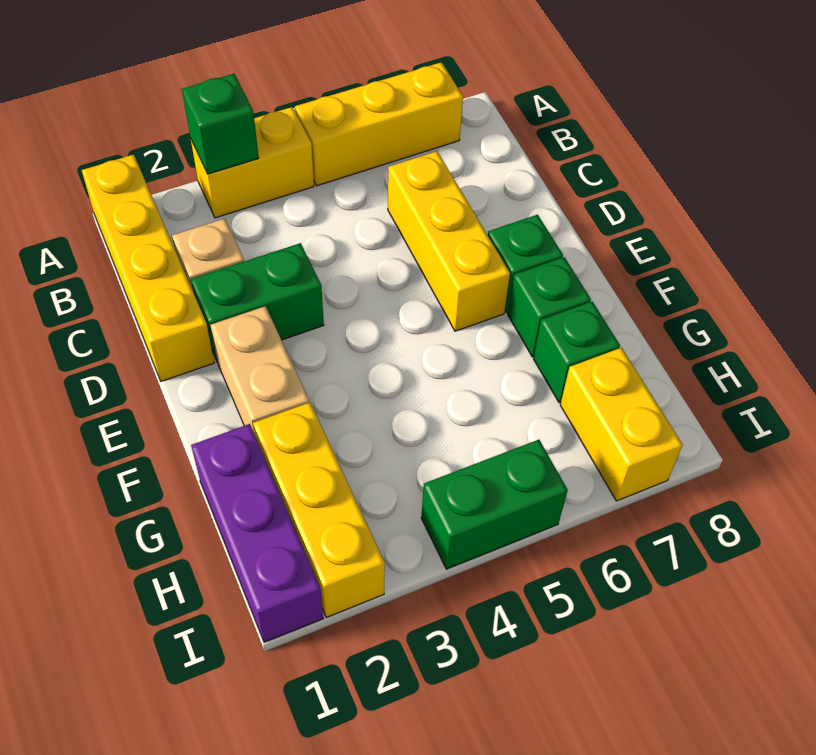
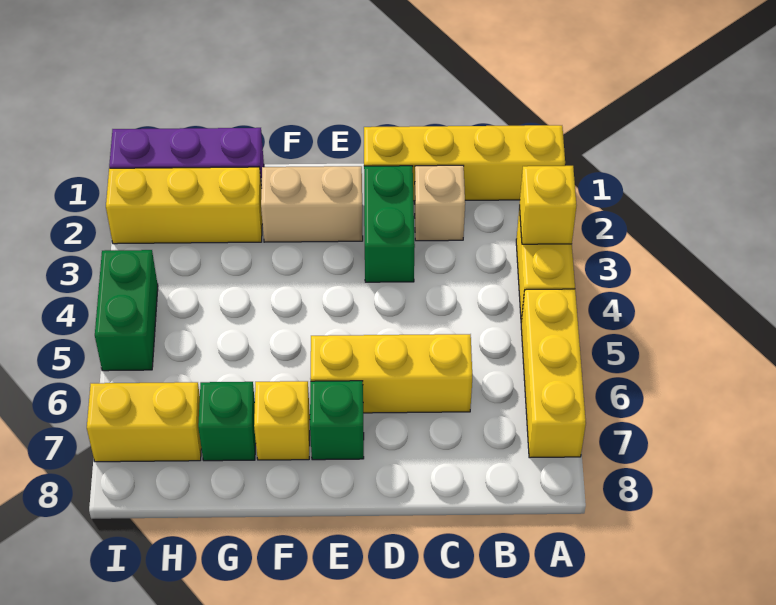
green 1x1 brick [182,74,259,174] -> yellow 1x1 brick [520,166,577,244]
green 1x1 brick [508,257,591,357] -> yellow 1x1 brick [254,381,310,460]

